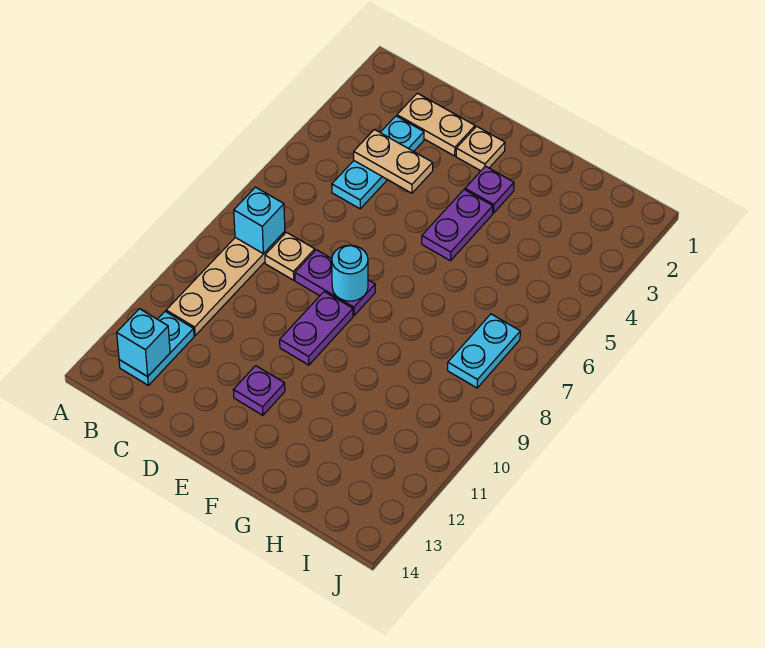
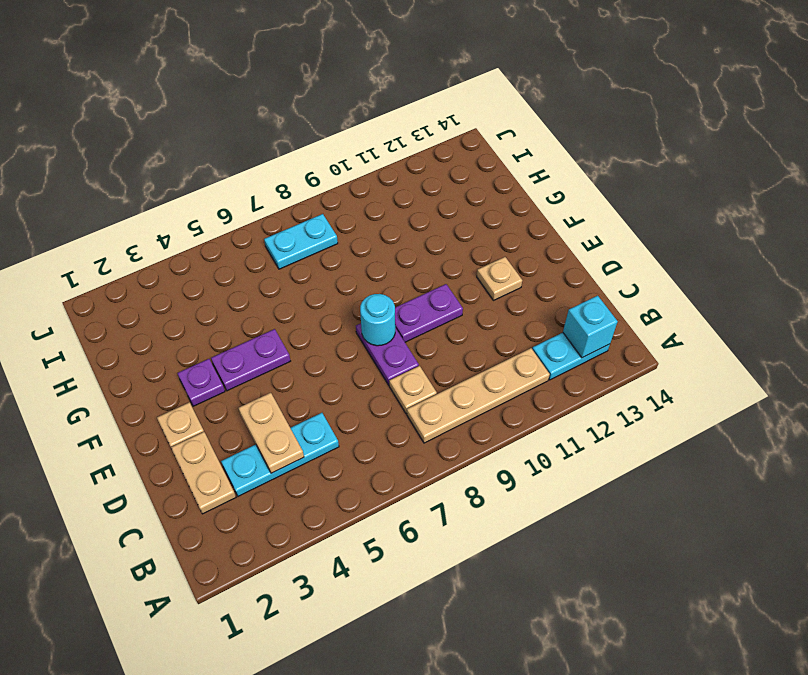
cyan 1x1 brick [234,187,285,254] -> none
purple 1x1 plate [233,366,285,415] -> tan 1x1 plate [477,257,522,301]

